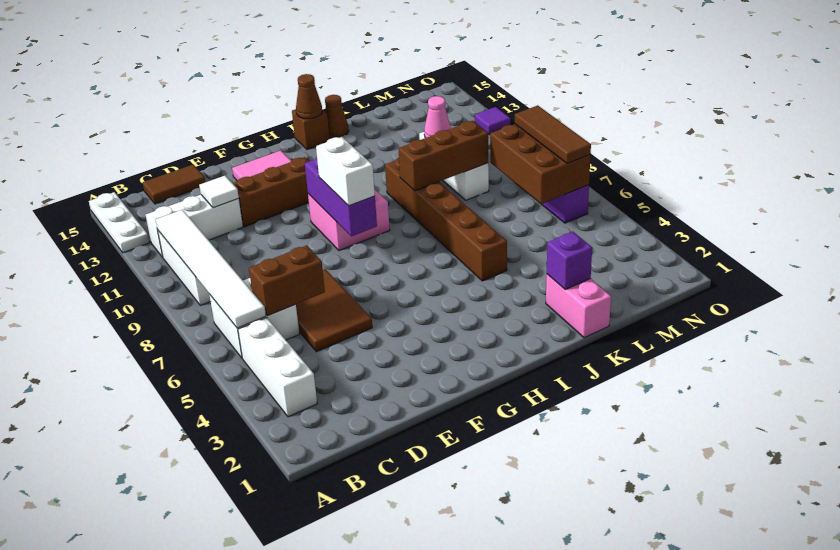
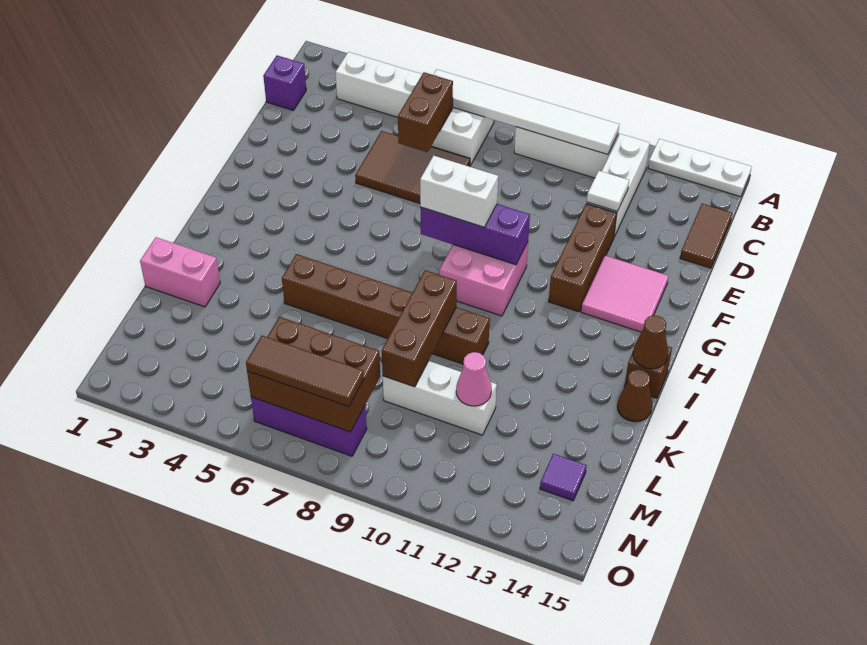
purple 1x1 brick [547,232,592,289] -> purple 1x1 brick moved to [263,55,306,110]
purple 1x1 tile [475,107,510,135] -> purple 1x1 tile moved to [540,454,586,501]

